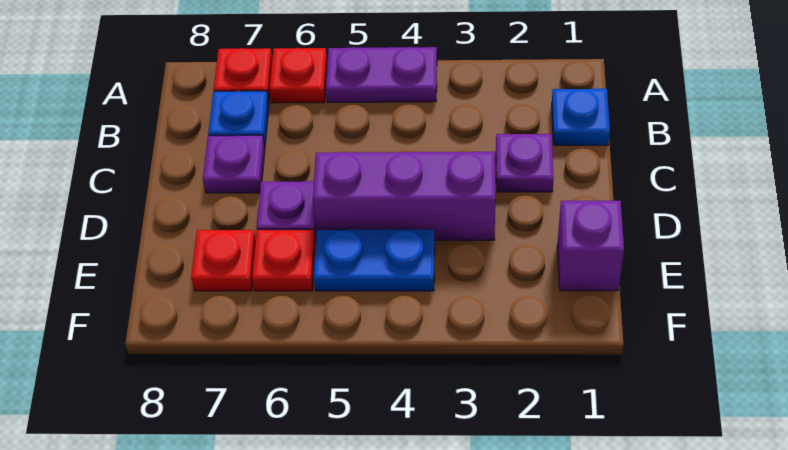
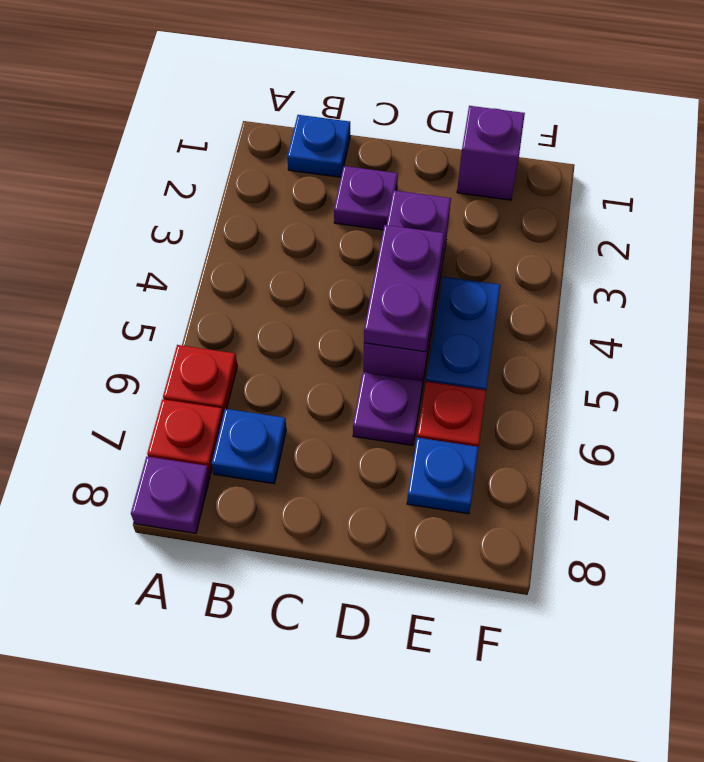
purple 1x2 plate [326,47,437,102] -> purple 1x2 plate moved to [364,225,444,352]
purple 1x1 plate [203,135,265,193] -> purple 1x1 plate moved to [131,457,210,533]
red 1x1 plate [191,230,256,291] -> blue 1x1 plate [407,438,479,514]

